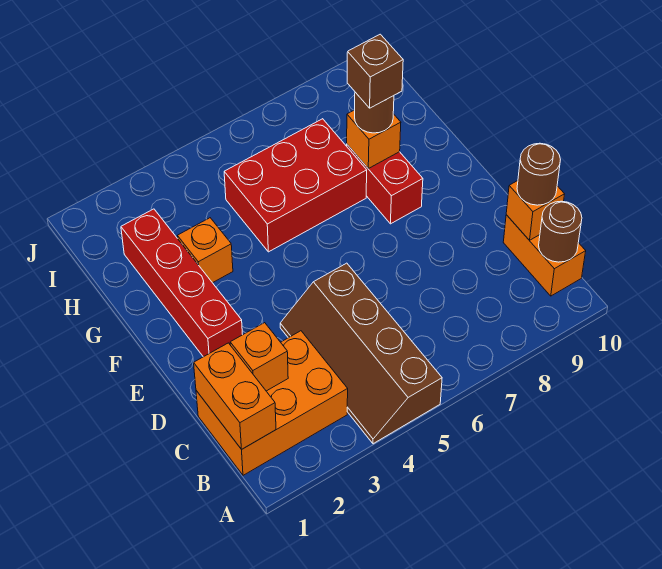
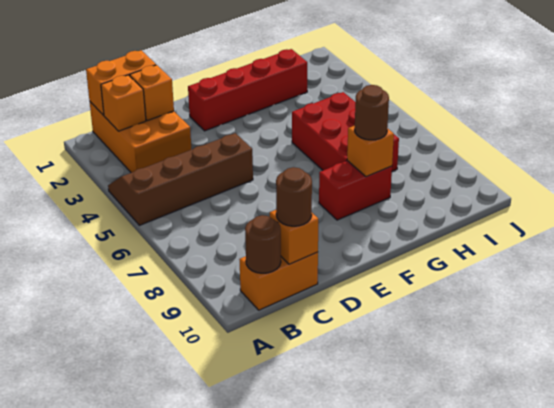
orange 1x1 brick [177,218,233,283] -> orange 1x1 brick moved to [101,75,146,131]
brown 1x1 brick [347,34,403,108] -> none

